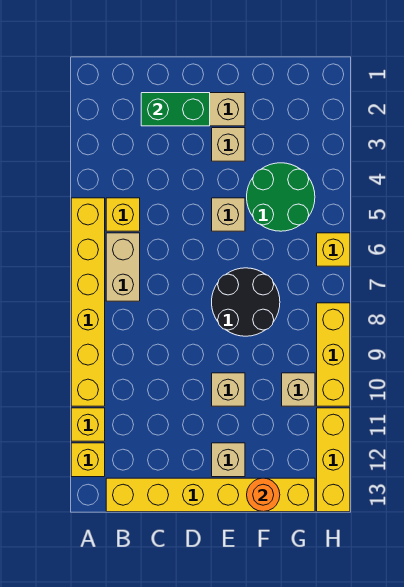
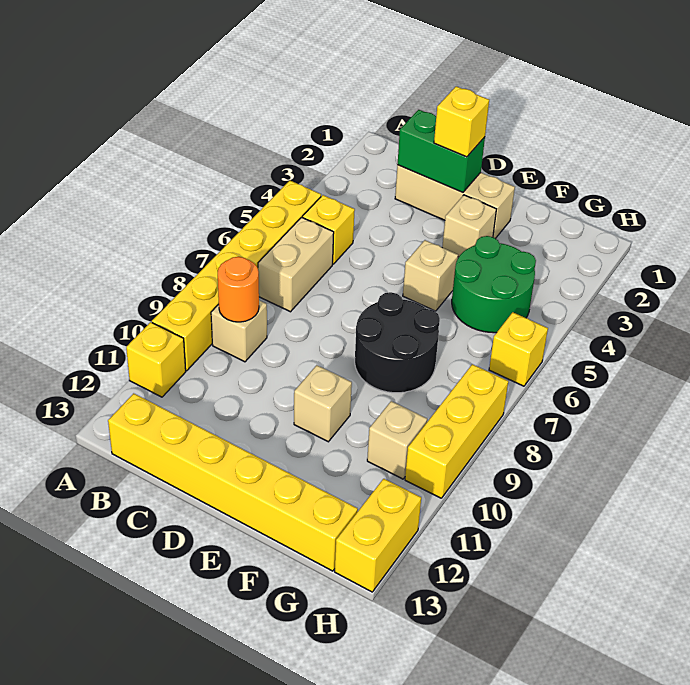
yellow 1x1 brick [71,443,105,477] -> yellow 1x1 brick moved to [434,86,489,157]
tan 1x1 brick [212,443,245,477] -> tan 1x1 brick moved to [211,300,267,362]
orange 1x1 round brick [247,478,280,512] -> orange 1x1 round brick moved to [218,257,259,322]
yellow 1x3 brick [317,408,350,512] -> yellow 1x2 brick [335,479,421,592]

